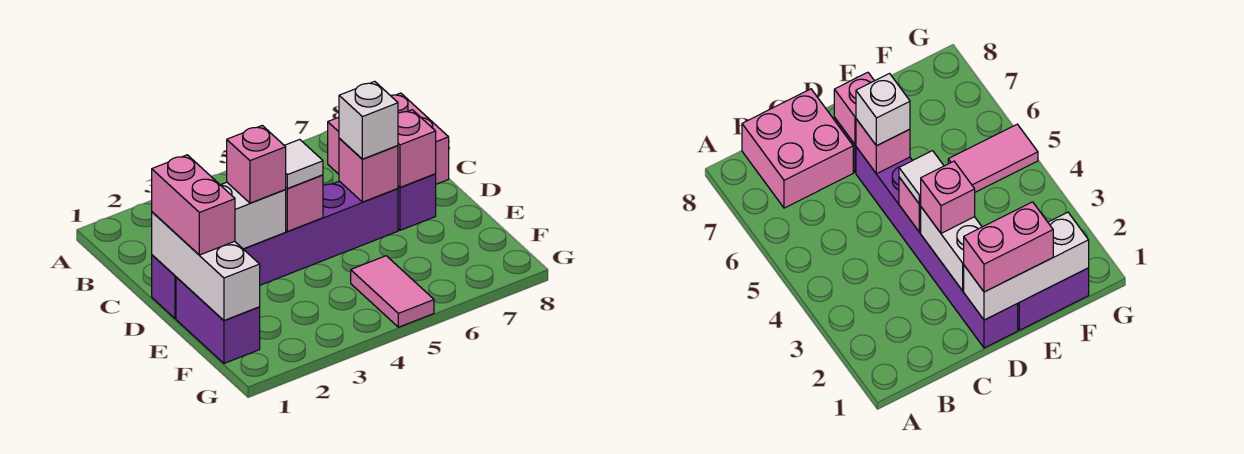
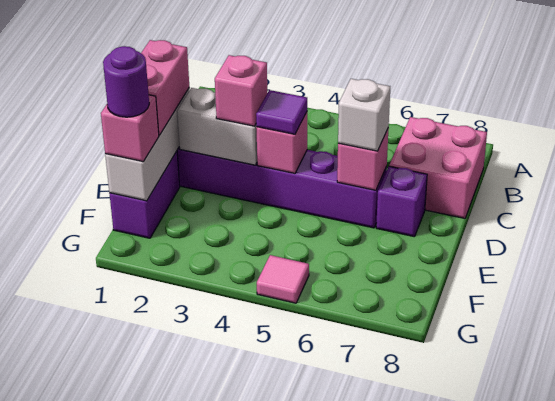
white 1x1 tile [284,139,323,188] -> purple 1x1 tile [256,90,307,134]
pink 1x1 brick [398,110,436,187] -> pink 1x1 brick moved to [101,95,159,162]
none -> purple 1x1 round brick [103,46,149,117]
pink 1x2 tile [351,256,434,327] -> pink 1x1 tile [257,255,309,303]

